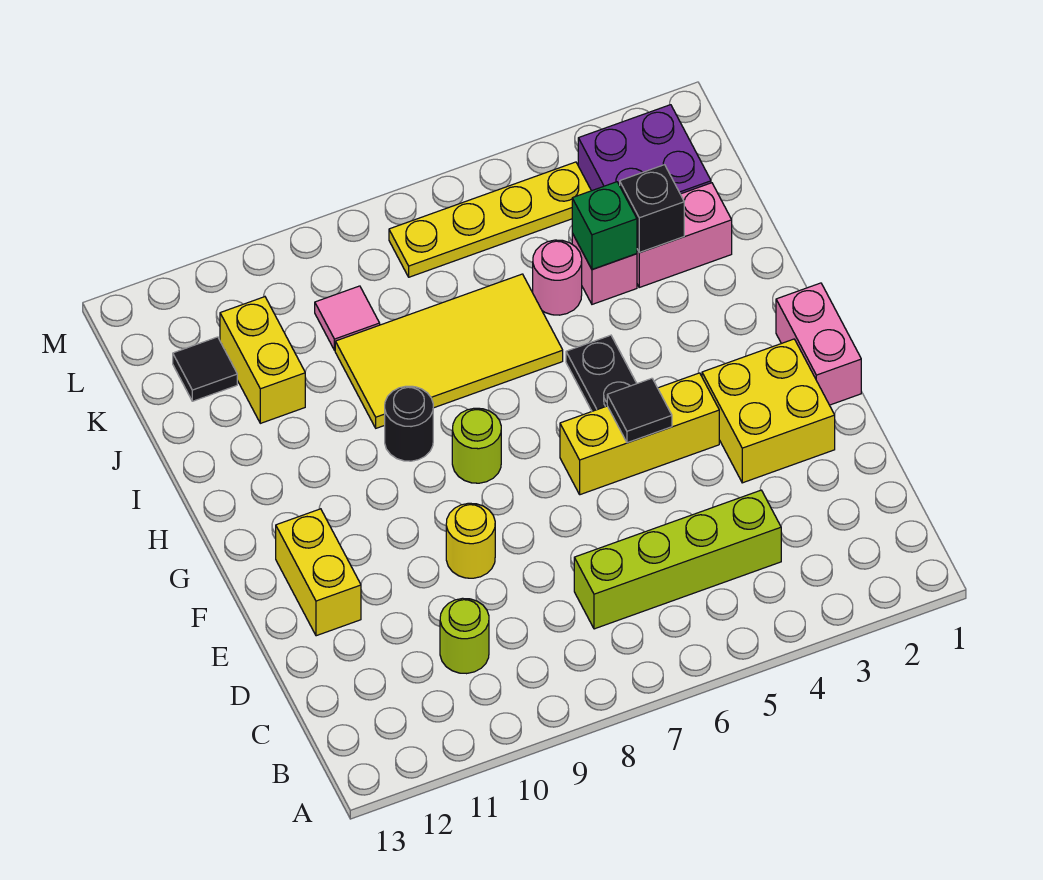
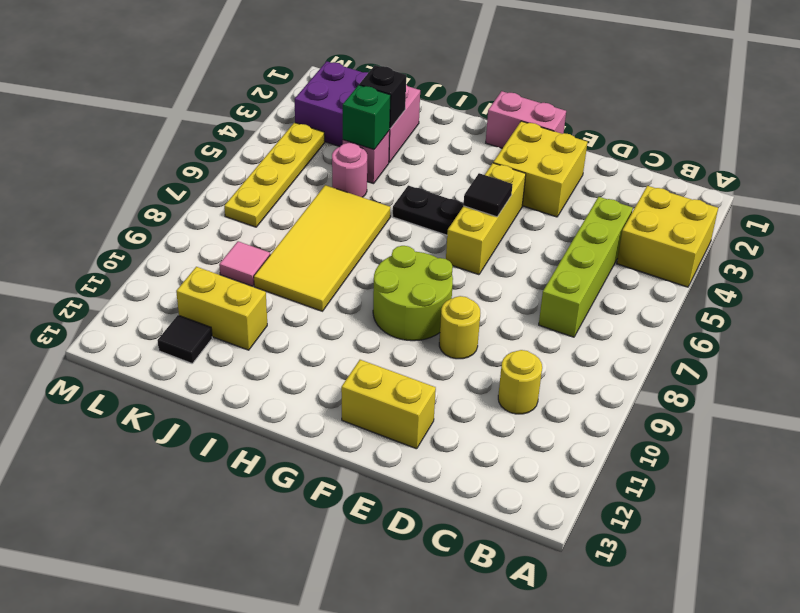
none -> yellow 2x2 brick [617,186,718,287]
lime 1x1 round brick [440,598,489,674] -> yellow 1x1 round brick [498,350,542,414]
lime 1x1 round brick [452,408,501,483] -> lime 2x2 round brick [373,246,453,341]
black 1x1 round brick [385,386,433,461] -> none

